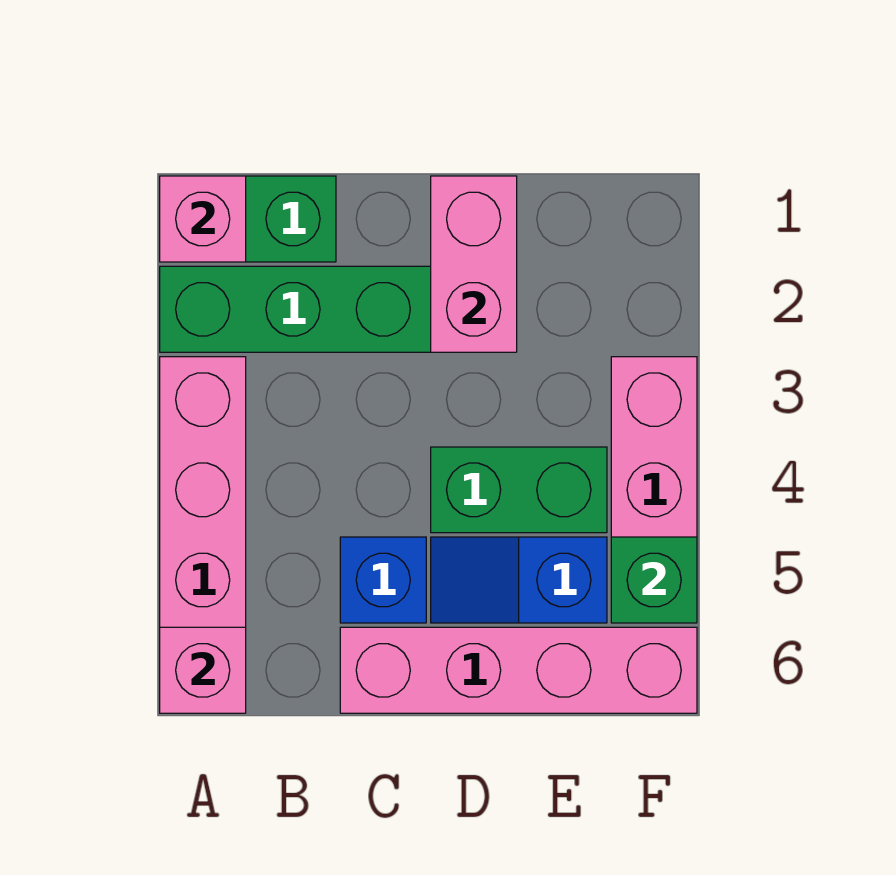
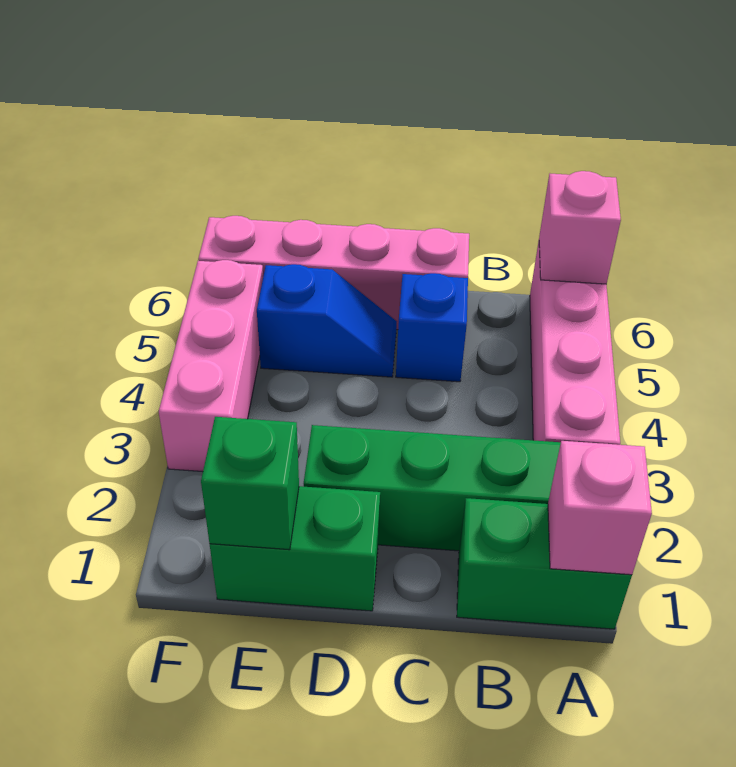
pink 1x2 brick [431,176,517,352] -> none
green 1x2 brick [431,447,607,533] -> green 1x2 brick moved to [210,486,380,611]
green 1x1 brick [611,537,697,623] -> green 1x1 brick moved to [201,417,299,550]

